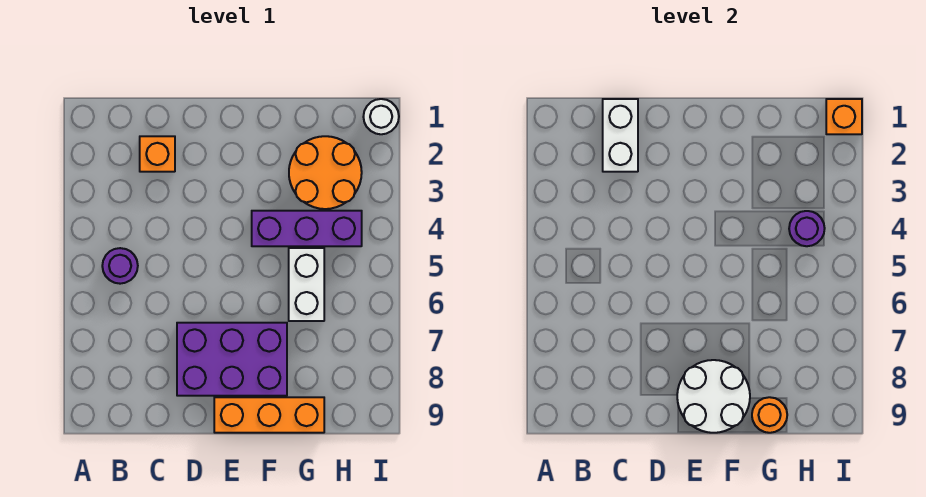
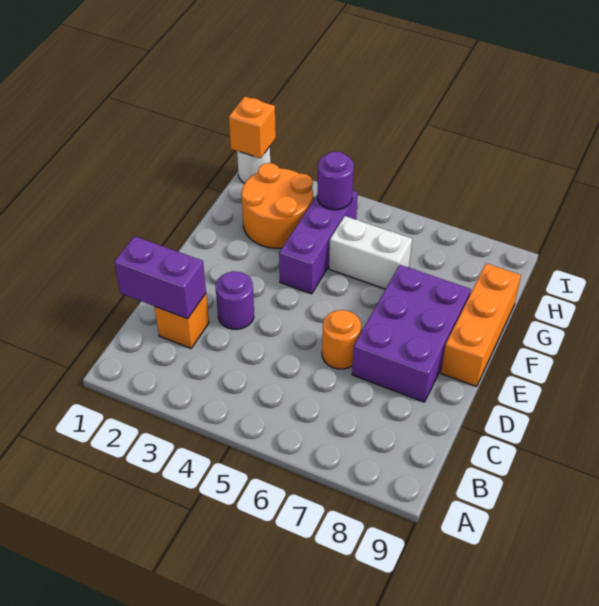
purple 1x1 round brick [102,248,138,284] -> purple 1x1 round brick moved to [216,271,254,329]
white 1x2 brick [603,99,638,172] -> purple 1x2 brick [114,236,206,319]
white 2x2 round brick [677,360,750,433] -> none
orange 1x1 round brick [752,397,787,433] -> orange 1x1 round brick moved to [322,310,361,369]

